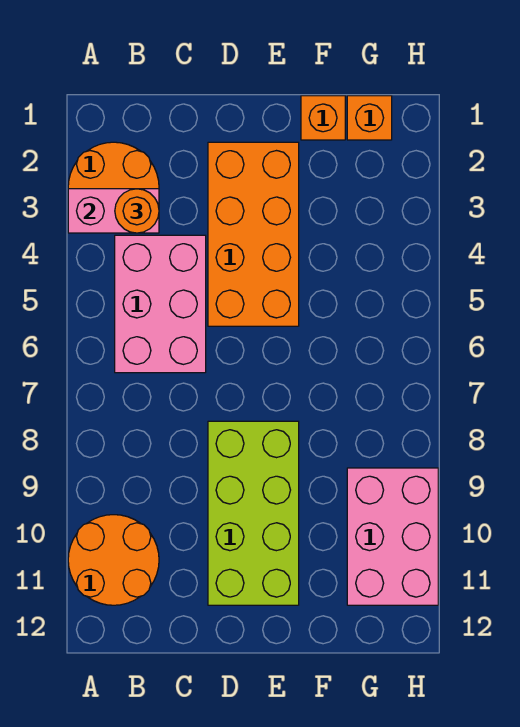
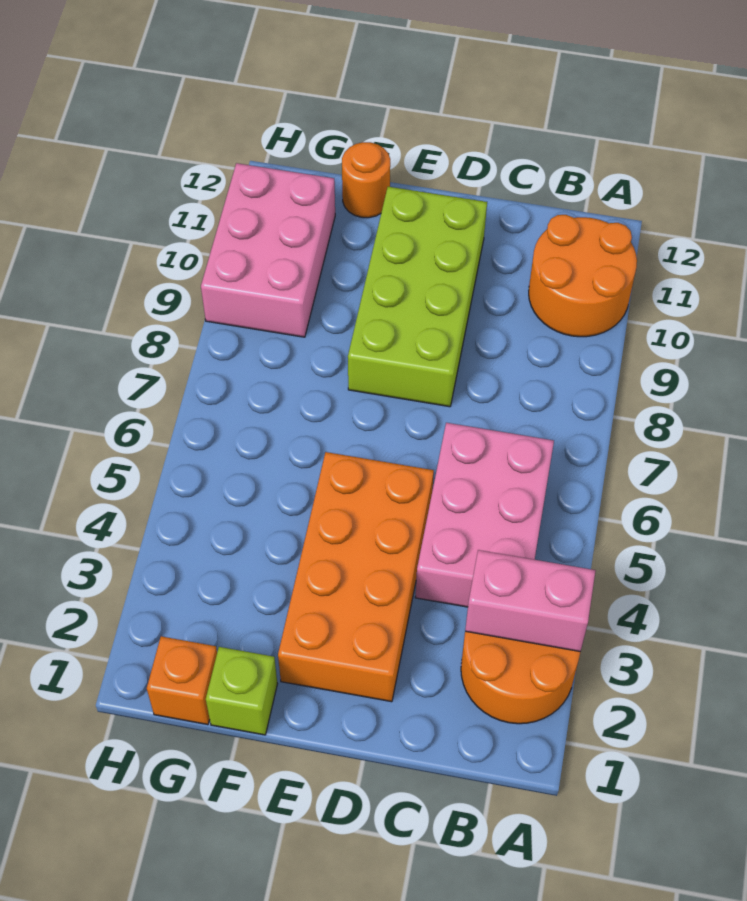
orange 1x1 round brick [115,189,159,233] -> orange 1x1 round brick moved to [342,142,390,218]
orange 1x1 brick [301,96,345,140] -> lime 1x1 brick [206,647,277,735]

